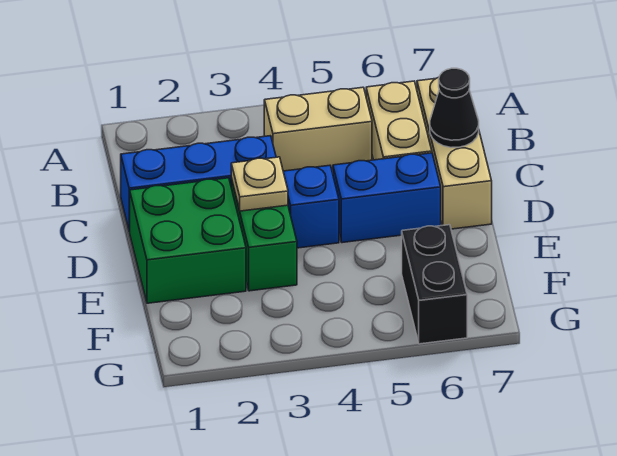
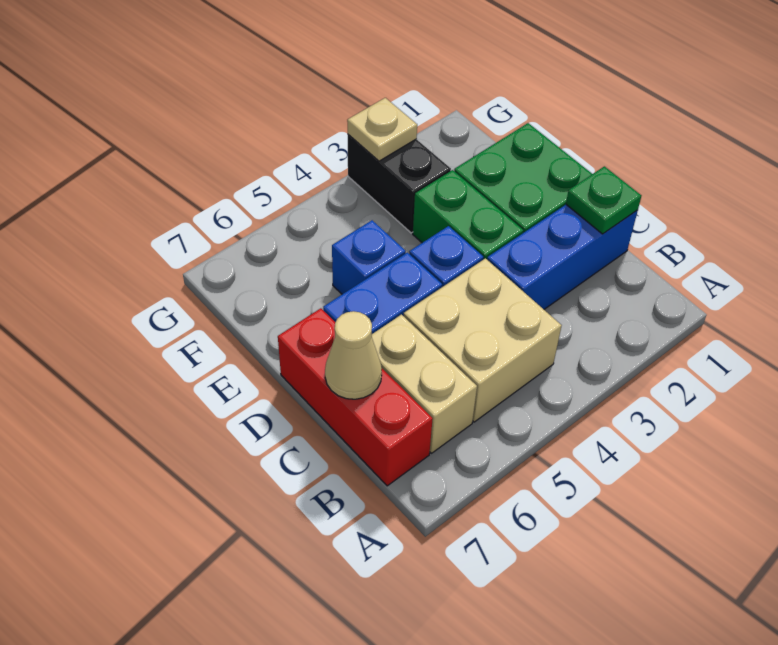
tan 1x2 brick [264,87,372,171] -> tan 2x2 brick [404,258,562,422]
tan 1x3 brick [417,77,492,229] -> red 1x3 brick [278,308,433,486]
none -> green 1x1 plate [566,166,642,234]
black 1x1 cone [430,68,479,147] -> tan 1x1 cone [325,311,382,399]
tan 1x1 plate [231,157,288,211] -> tan 1x1 plate moved to [347,98,417,161]
none -> blue 1x1 brick [332,220,406,294]
black 1x2 brick [402,225,467,344] -> black 1x2 brick moved to [348,135,451,233]

